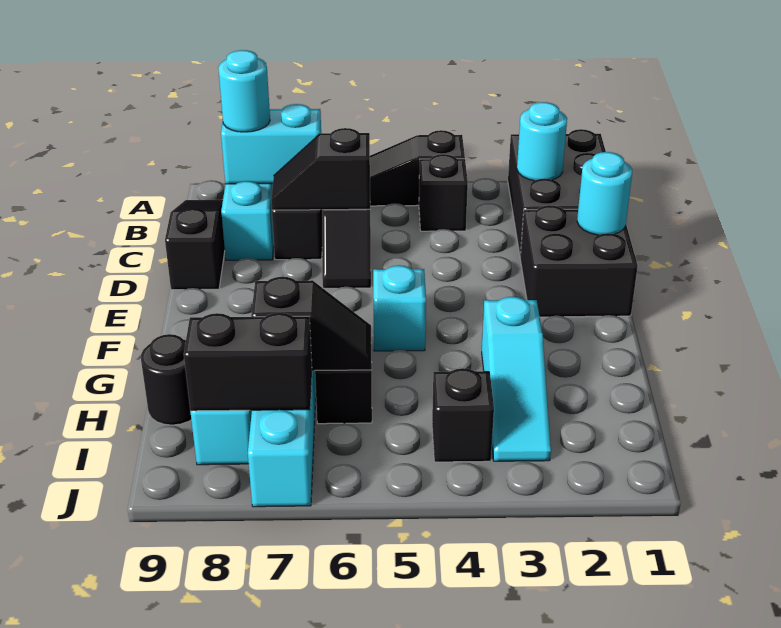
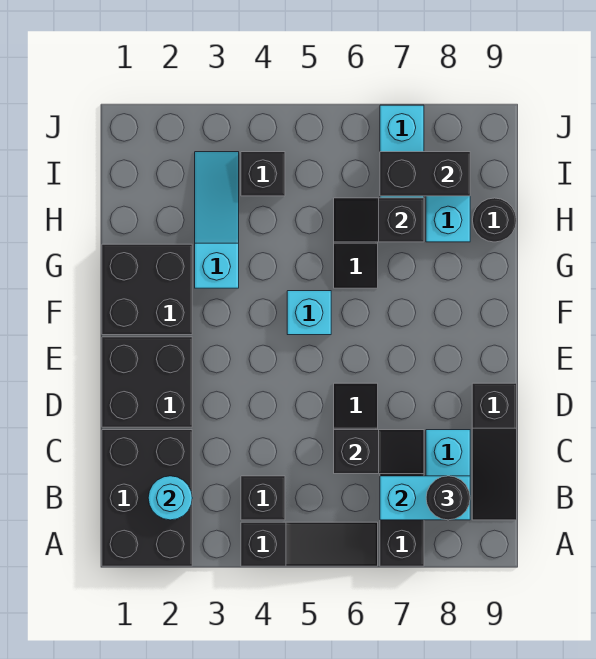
cyan 1x1 round brick [218,50,270,132] -> black 1x1 round brick [426,476,470,520]
cyan 1x1 round brick [577,152,632,235] -> none
none -> black 2x2 brick [102,244,192,335]

